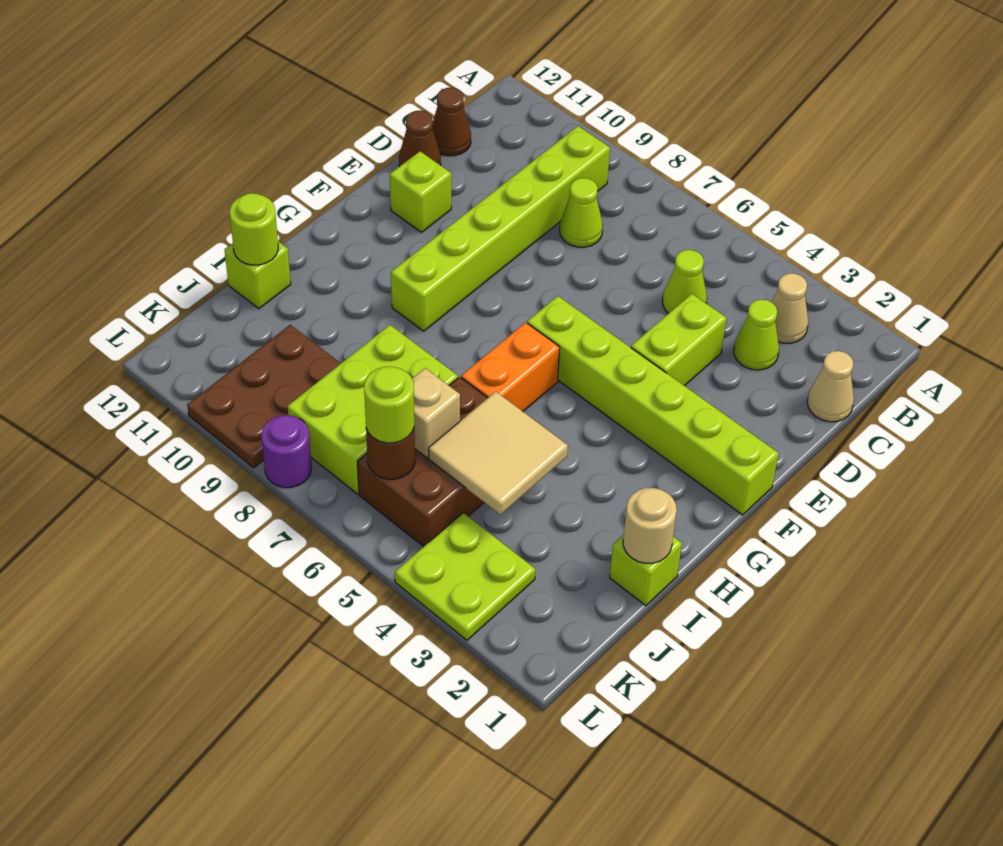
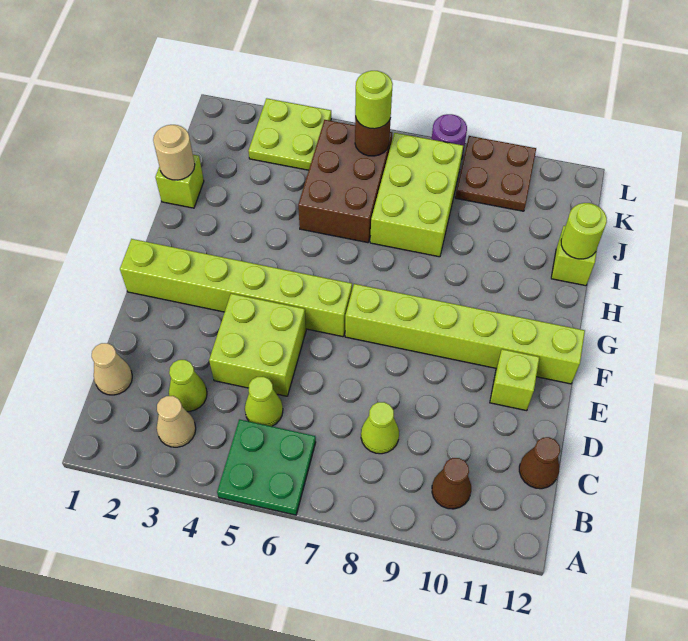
none -> green 2x2 plate [217,419,316,515]
lime 1x6 brick [391,126,610,331] -> lime 1x6 brick turned to [345,284,585,384]
lime 1x2 brick [631,294,727,386] -> lime 2x2 brick [209,294,306,396]
brown 1x1 cone [399,111,441,166] -> brown 1x1 cone moved to [432,458,471,509]
orange 1x2 brick [461,322,560,411] -> none
tan 2x2 tile [429,392,568,515] -> none
tan 1x1 brick [412,368,460,458] -> none
brown 2x3 plate [187,325,341,468] -> brown 2x2 plate [455,136,536,211]

